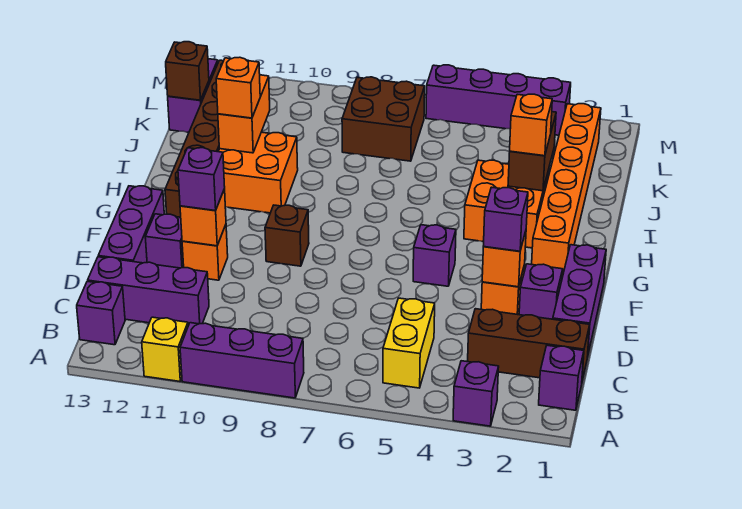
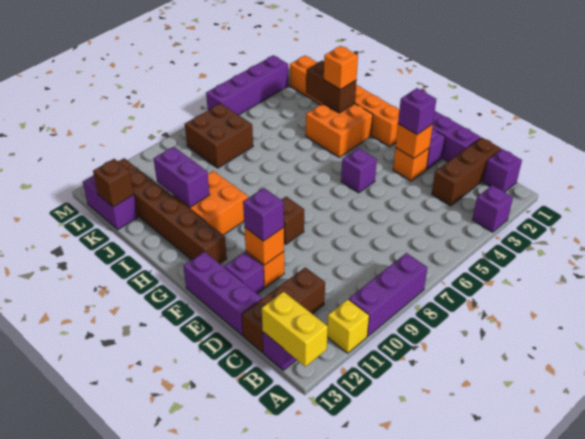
yellow 1x2 brick [383,298,435,388] -> yellow 1x2 brick moved to [262,292,328,367]
purple 1x3 brick [88,257,209,326] -> brown 1x3 brick [242,267,325,353]
orange 1x2 brick [218,75,270,153] -> purple 1x2 brick [154,147,210,207]
orange 1x1 brick [216,57,260,118] -> none

